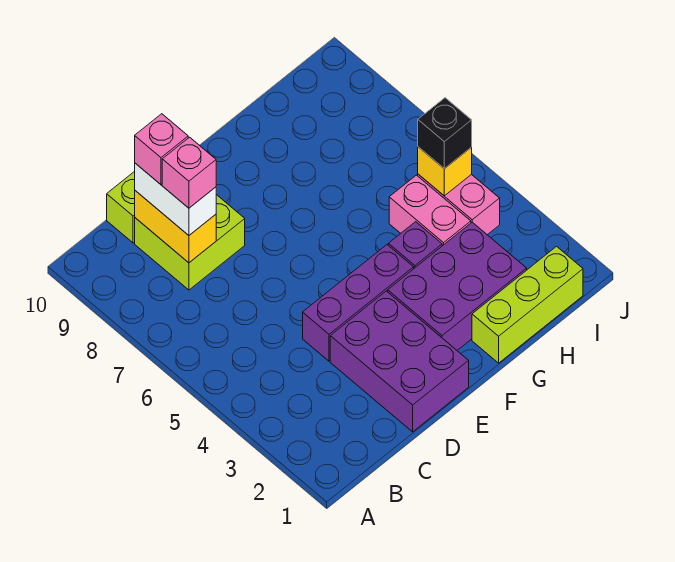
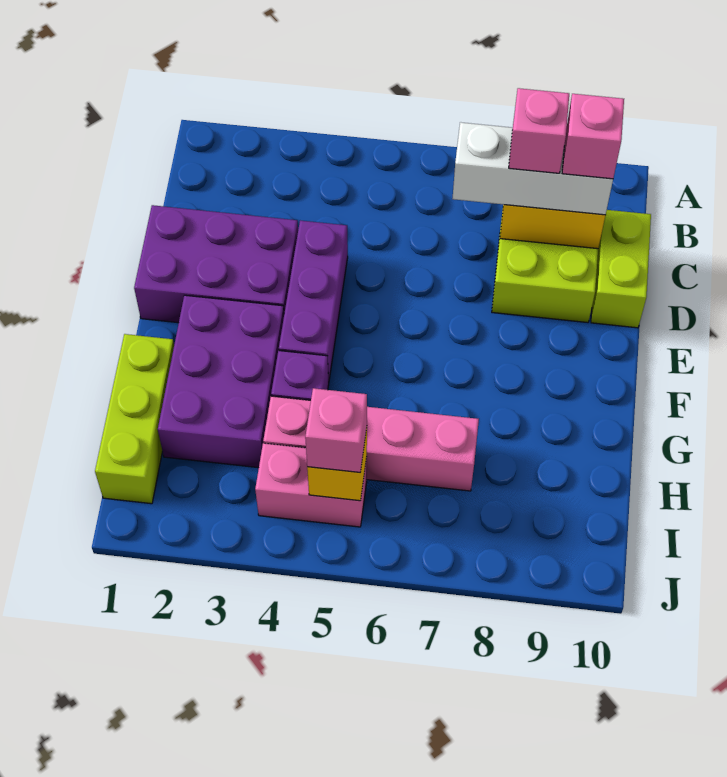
white 1x2 brick [135,163,216,235] -> white 1x3 brick [452,122,613,215]
pink 1x2 brick [389,175,471,246] -> pink 1x4 brick [263,396,479,491]
black 1x1 brick [418,98,472,169] -> pink 1x1 brick [305,388,367,472]

